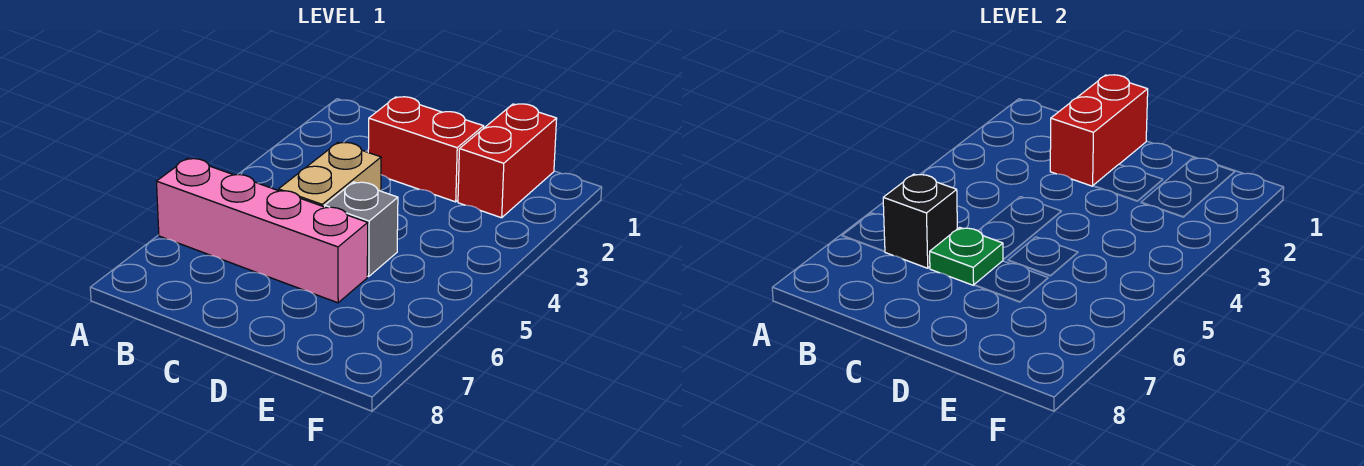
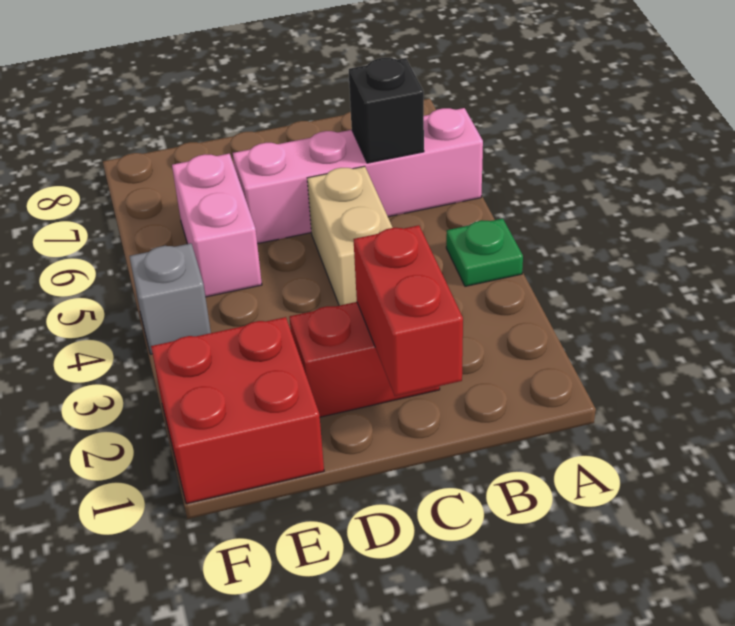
green 1x1 plate [930,227,1003,285] -> green 1x1 plate moved to [446,219,523,286]
grey 1x1 brick [325,182,398,276] -> grey 1x1 brick moved to [129,243,211,354]
red 1x2 brick [458,104,557,218] -> red 2x2 brick [151,317,324,504]
none -> pink 1x2 brick [172,154,262,297]

